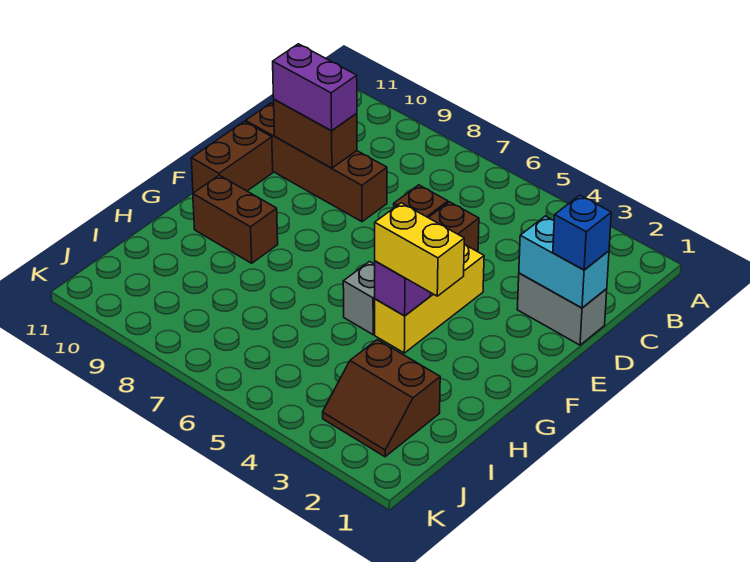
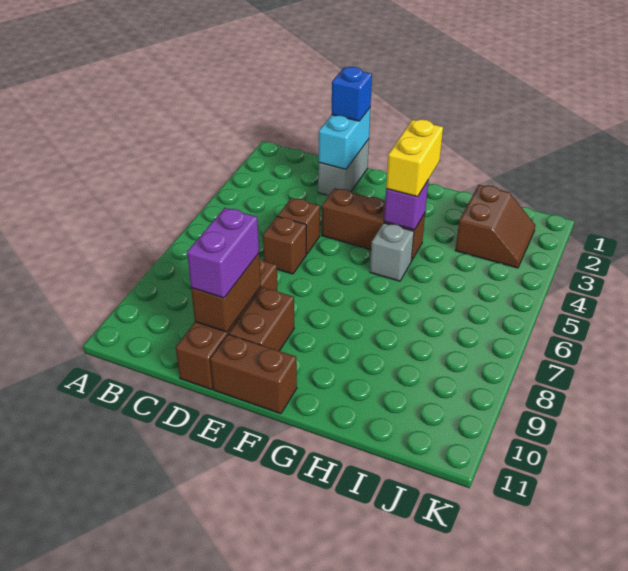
yellow 1x3 brick [375,244,484,353] -> brown 1x3 brick [322,188,425,261]
brown 1x2 brick [193,175,278,263] -> brown 1x2 brick moved to [229,287,294,351]

